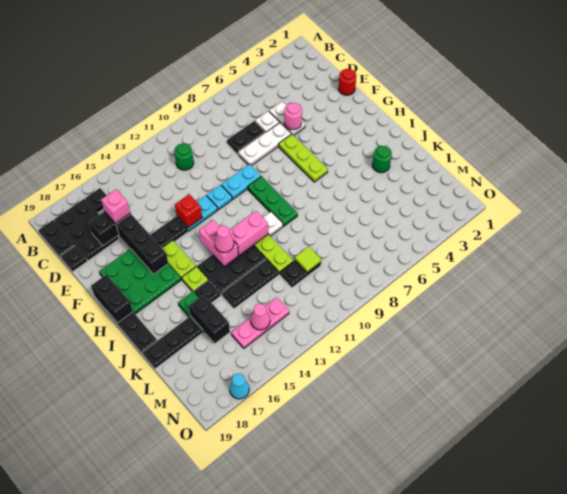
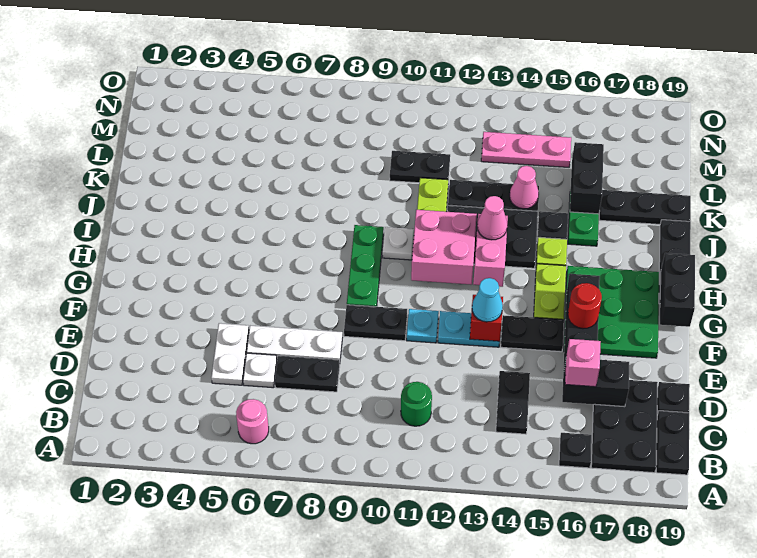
none -> black 1x2 plate [496,371,530,434]
red 1x1 round brick [338,69,356,95] -> red 1x1 round brick moved to [568,283,602,329]
pink 1x1 round brick [284,103,302,130] -> pink 1x1 round brick moved to [236,399,269,444]
lime 1x3 plate [279,134,328,182] -> none
cyan 1x2 plate [221,164,261,199] -> black 1x2 plate [344,305,407,341]
pink 1x2 brick [229,211,268,255] -> pink 2x2 brick [411,210,477,285]
green 1x1 round brick [372,146,392,173] -> none
lime 1x1 tile [295,246,321,273] -> none
pink 1x1 cone [251,304,270,330] -> pink 1x1 cone moved to [510,166,539,209]
cyan 1x1 cone [230,374,249,399] -> cyan 1x1 cone moved to [472,278,503,322]

